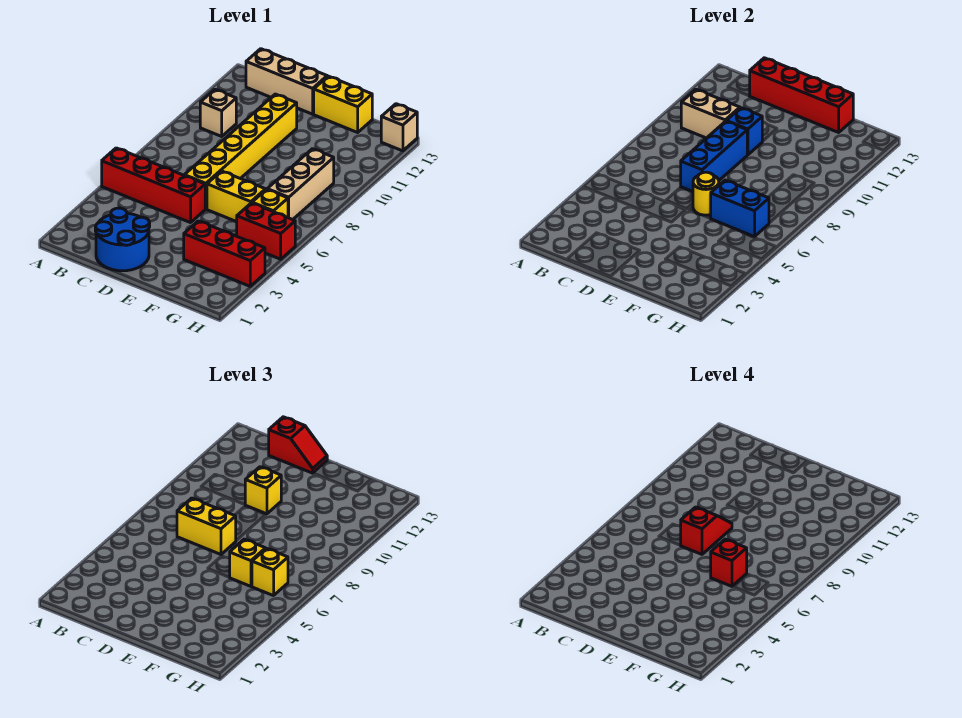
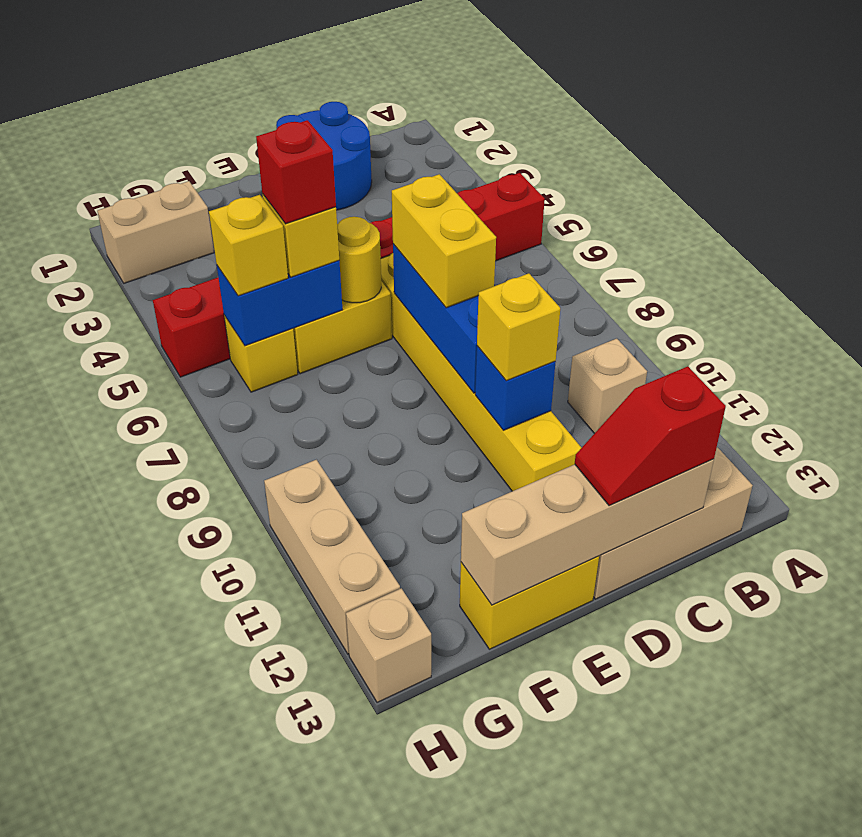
tan 1x2 brick [681,89,740,138] -> tan 1x2 brick moved to [97,181,214,283]
yellow 1x2 brick [177,498,236,554] -> yellow 1x2 brick turned to [392,174,496,308]
red 1x4 brick [750,58,853,132] -> tan 1x4 brick [461,459,714,605]
red 1x2 slope [680,507,732,554] -> none
red 1x3 brick [184,221,265,286] -> none
tan 1x3 brick [267,149,334,220] -> tan 1x3 brick moved to [264,460,400,654]

